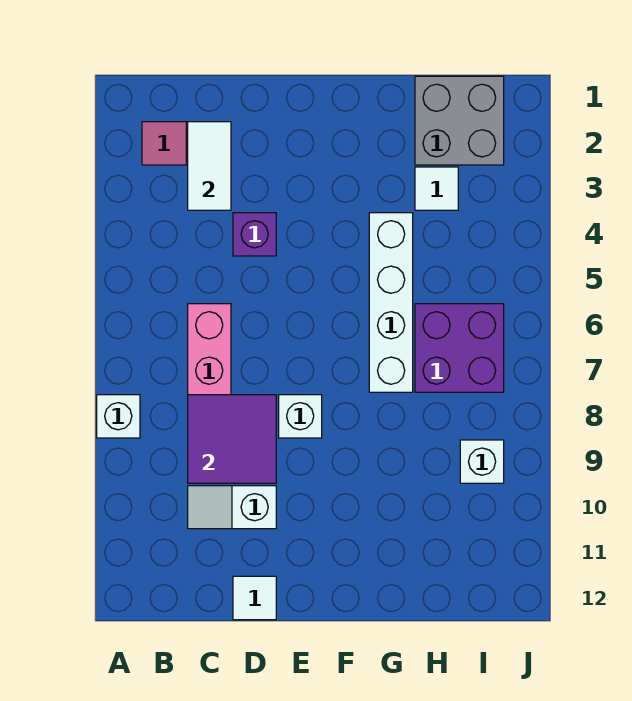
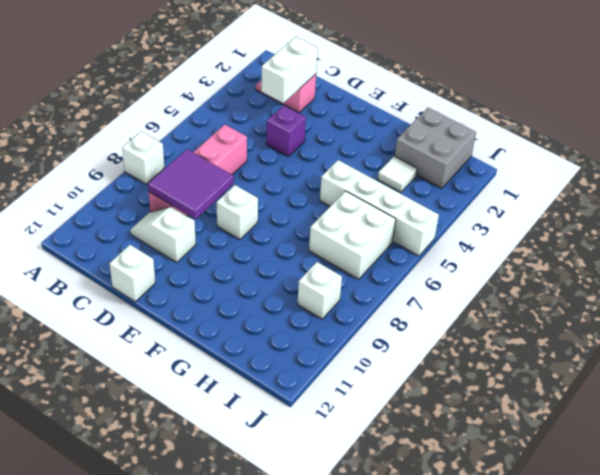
white 1x2 tile [188,122,231,210] -> white 1x2 brick [261,37,318,103]
white 1x1 tile [233,576,276,620] -> white 1x1 brick [109,245,155,302]
white 1x4 brick [369,213,413,392] -> white 1x4 brick turned to [320,160,439,256]
purple 2x2 brick [415,304,504,392] -> white 2x2 brick [309,191,396,279]

